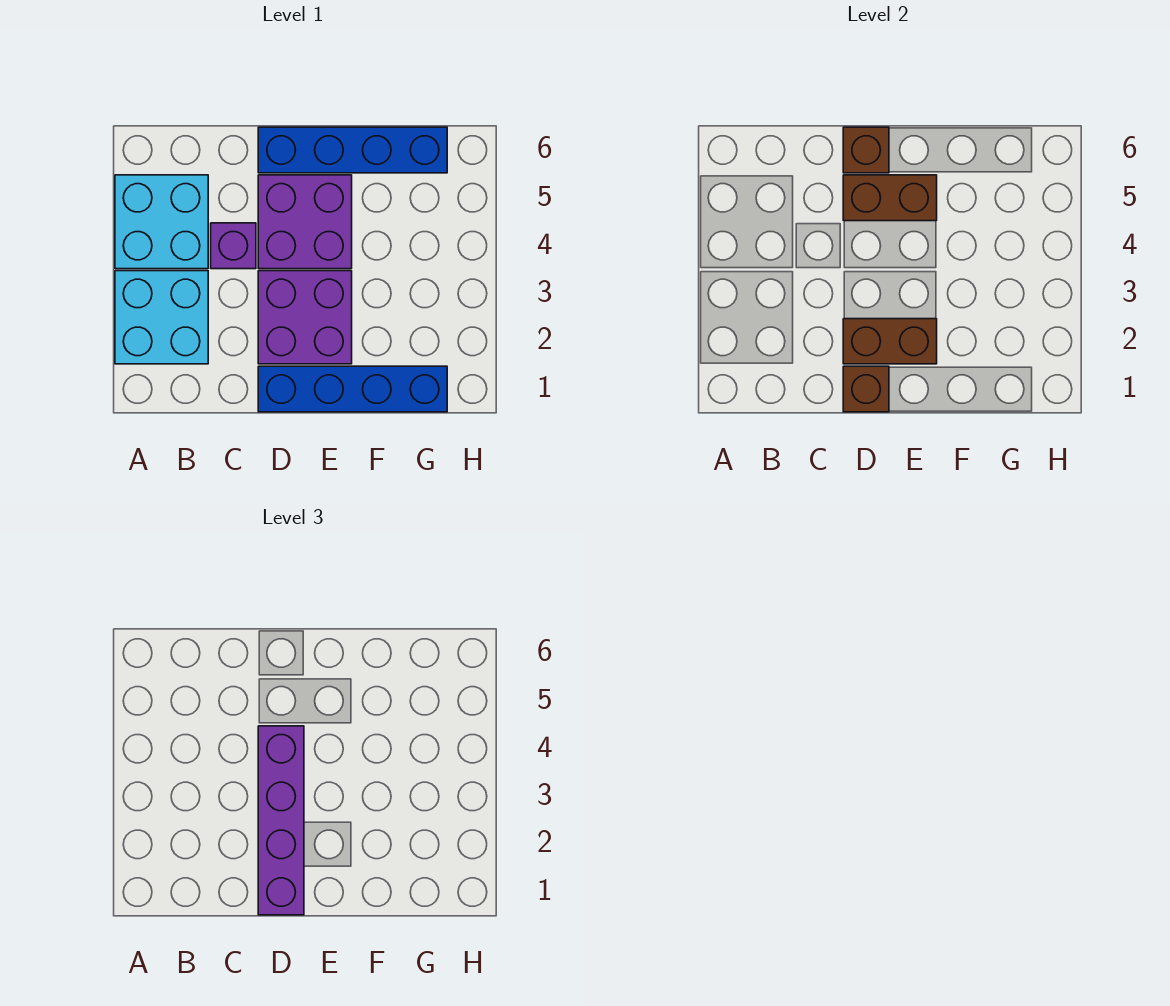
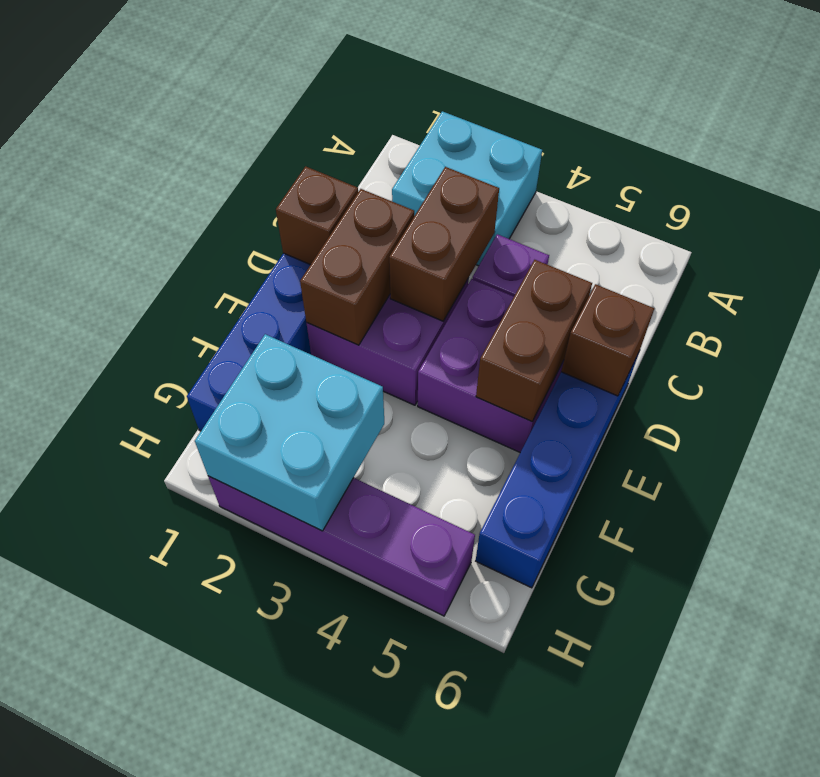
cyan 2x2 brick [115,175,208,269] -> cyan 2x2 brick moved to [195,334,384,531]
none -> brown 1x2 brick [389,167,499,321]
purple 1x4 brick [258,726,304,915] -> purple 1x4 brick moved to [208,476,475,616]

